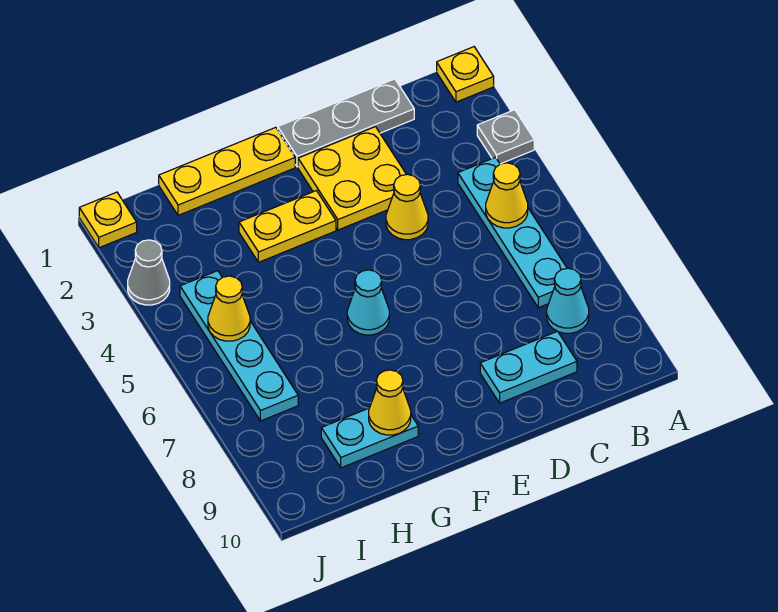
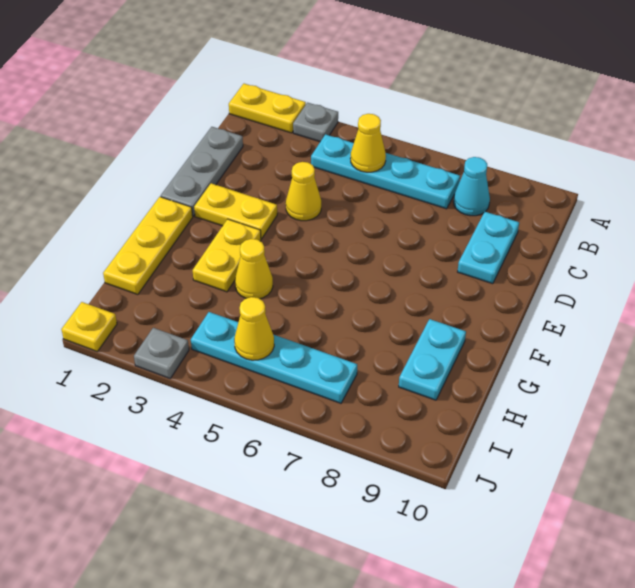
yellow 1x1 plate [437,47,494,102] -> yellow 1x2 plate [229,84,306,133]
yellow 2x2 plate [298,127,407,230] -> yellow 1x2 plate [194,183,277,239]
cyan 1x1 cone [347,270,389,335] -> none
yellow 1x1 cone [369,370,411,435] -> yellow 1x1 cone moved to [235,239,273,299]
grey 1x1 cone [128,240,170,305] -> grey 1x1 plate [134,328,189,378]

